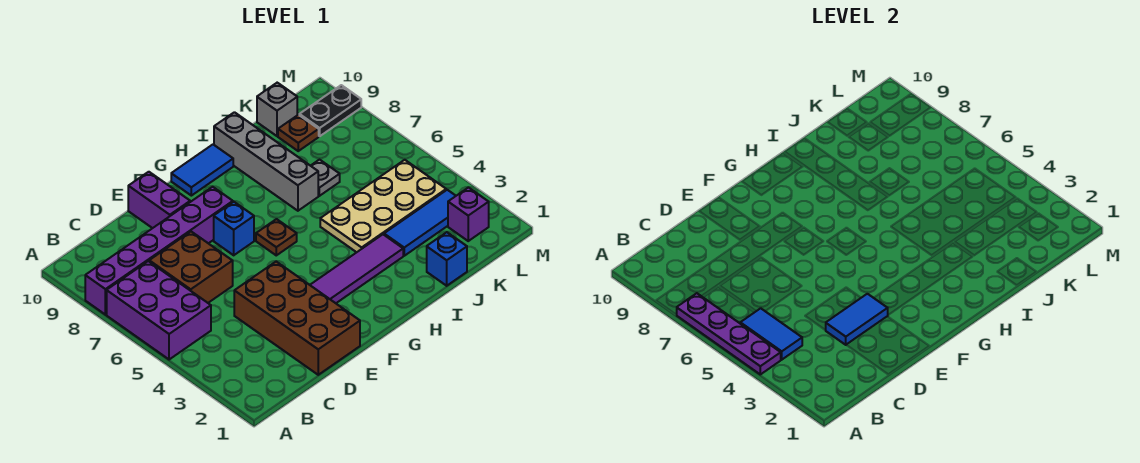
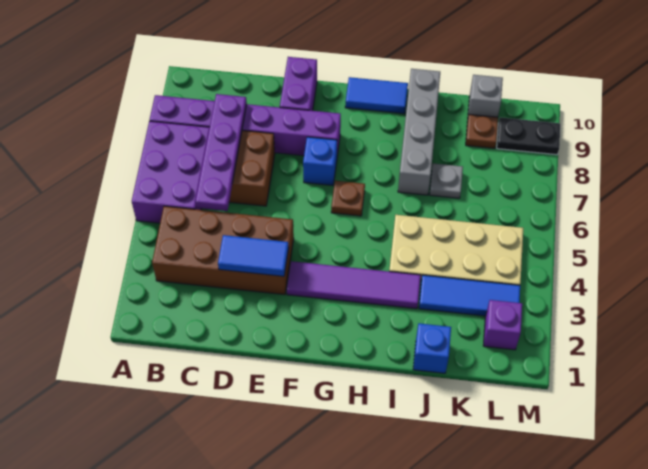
purple 1x4 plate [676,293,781,374] -> purple 1x4 plate moved to [195,94,247,211]
blue 1x2 tile [740,308,802,360] -> none
brown 2x4 brick [234,262,360,375] -> brown 2x4 brick turned to [152,206,294,295]

